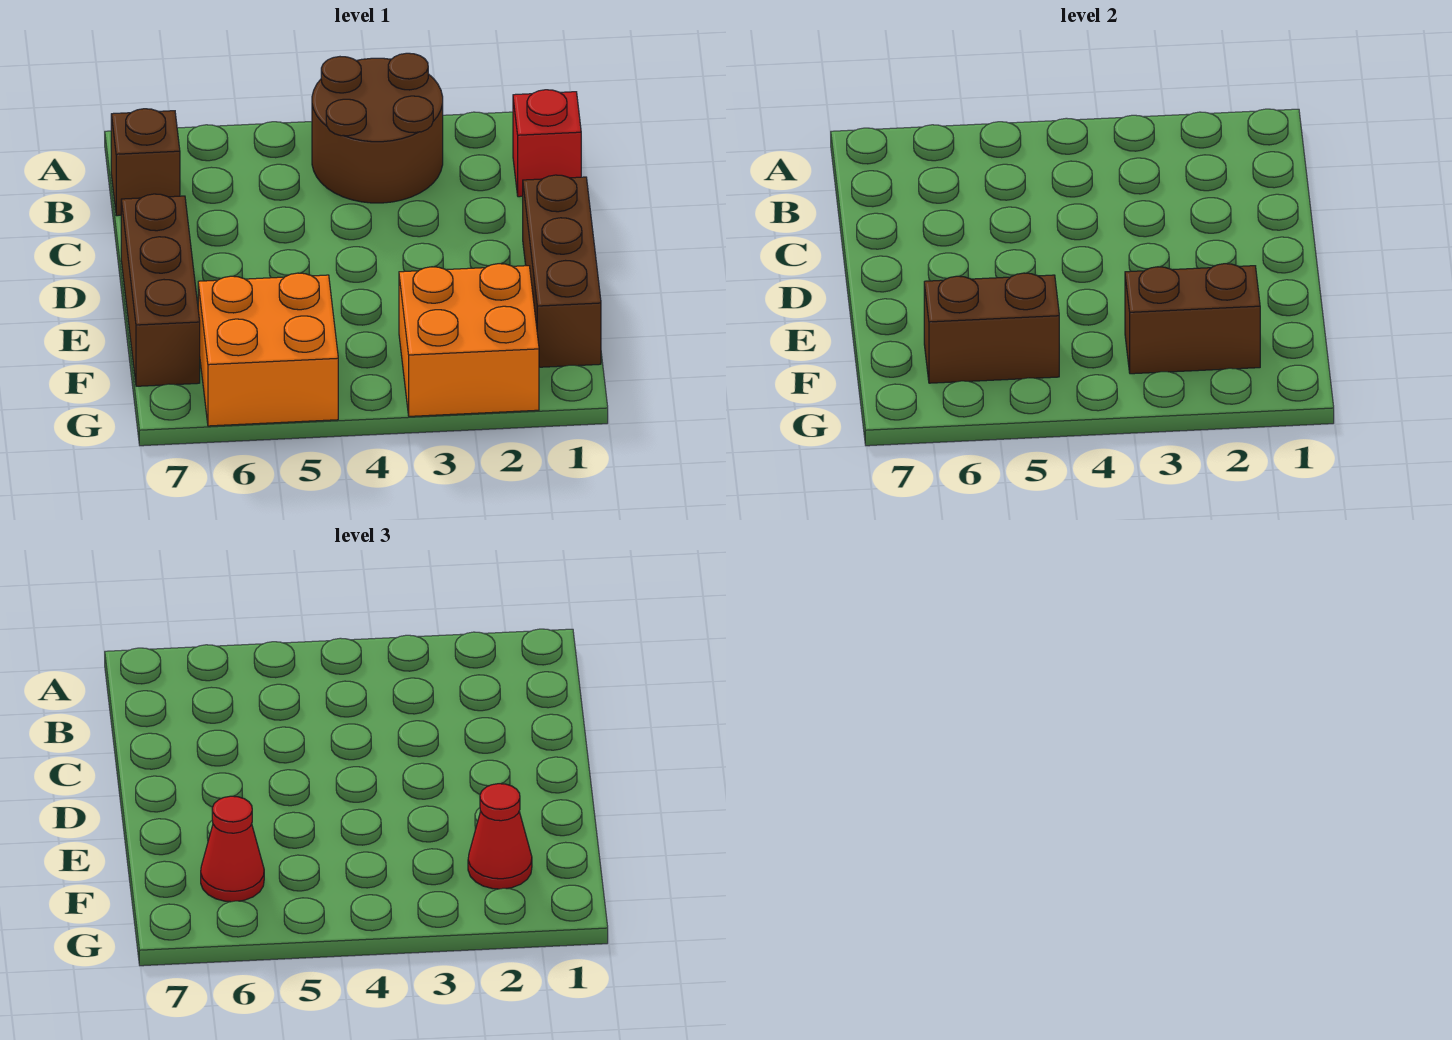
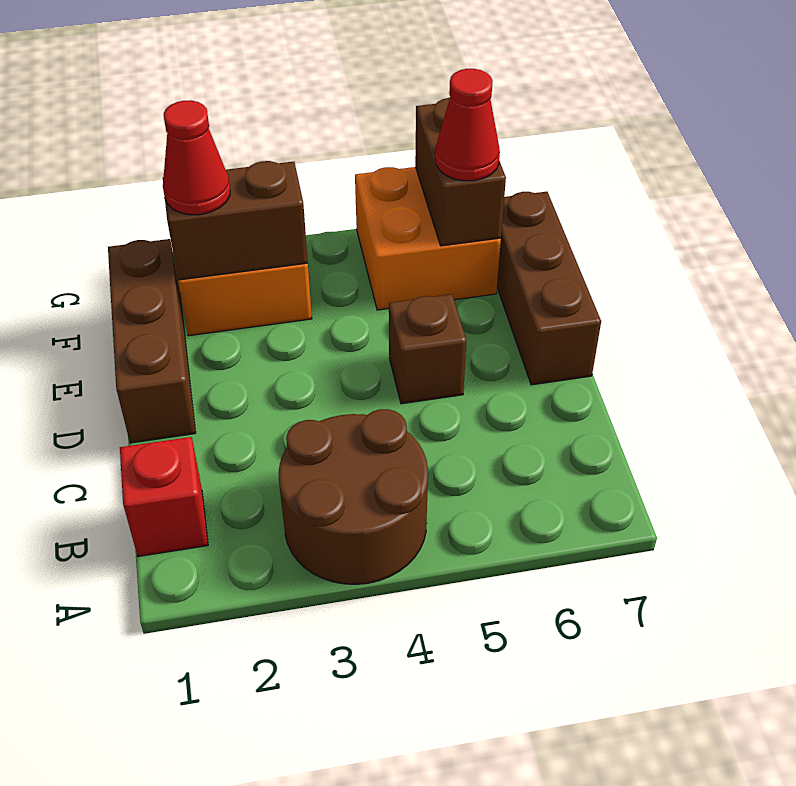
brown 1x1 brick [111,109,180,216] -> brown 1x1 brick moved to [389,294,467,404]
brown 1x2 brick [924,273,1059,383] -> brown 1x2 brick turned to [415,98,506,246]

